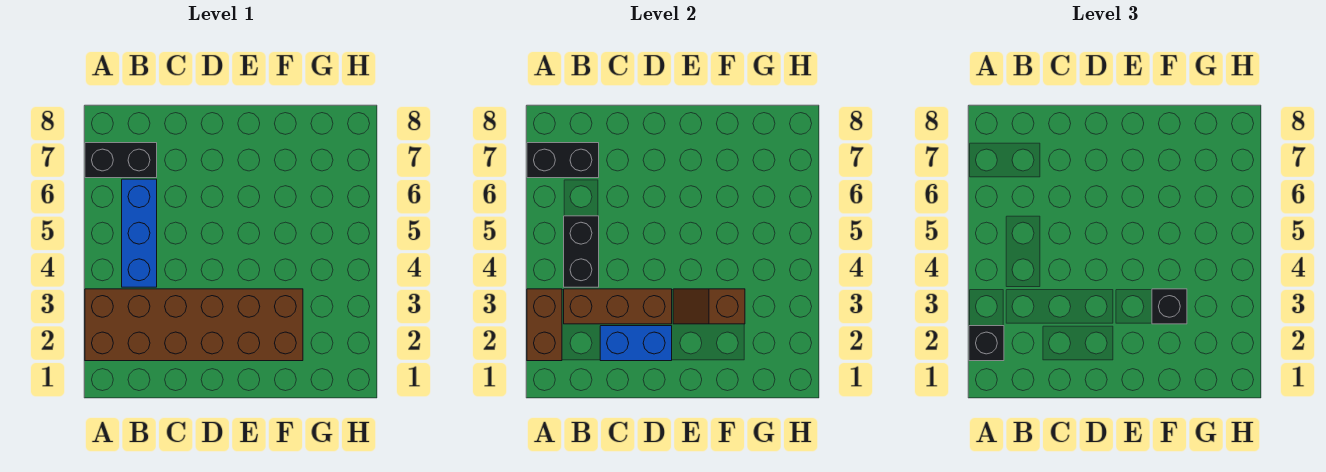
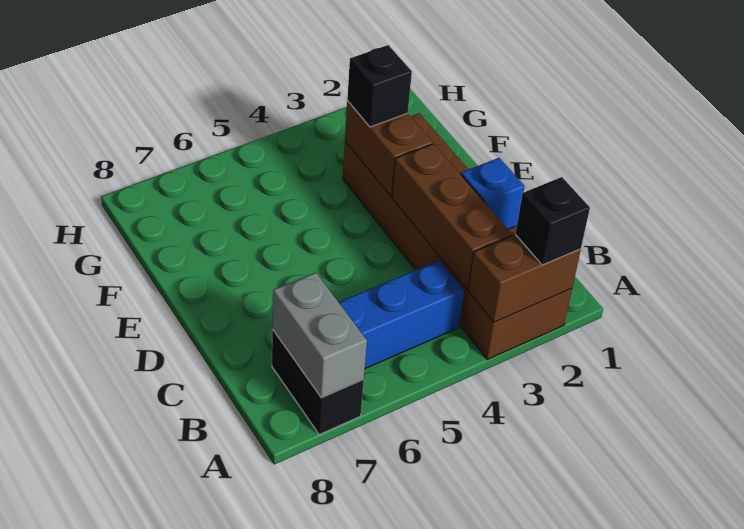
black 1x2 brick [527,143,599,178] -> grey 1x2 brick [273,273,367,398]
black 1x2 brick [564,216,599,287] -> none
blue 1x2 brick [600,326,672,361] -> blue 1x1 brick [461,158,525,229]
brown 1x2 slope [673,289,745,324] -> brown 1x2 brick [345,101,433,196]

